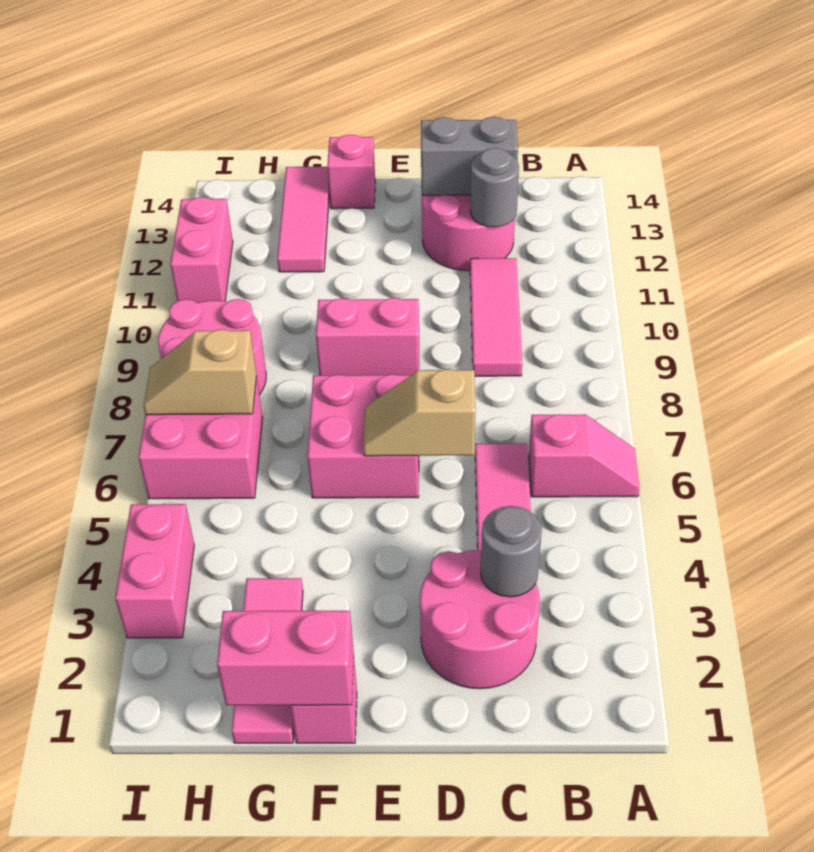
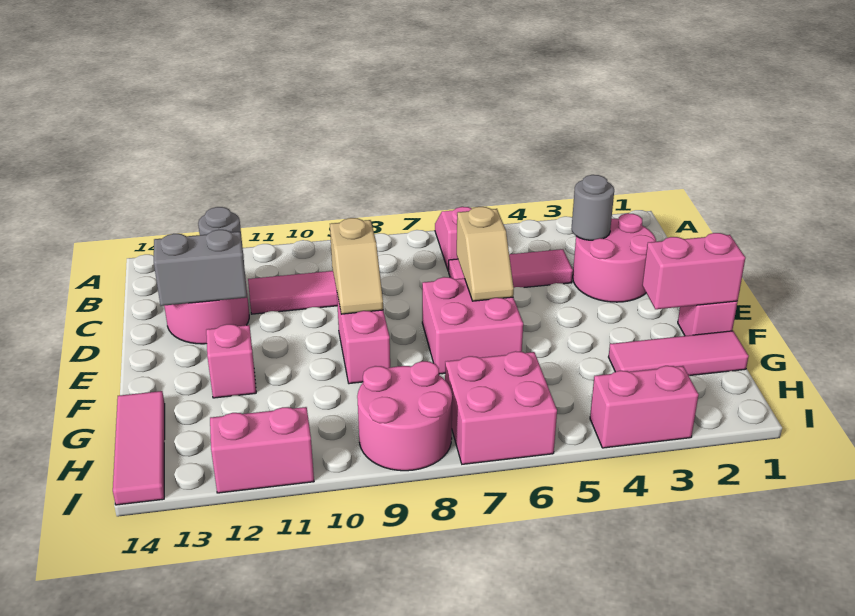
grey 1x2 brick [421,117,518,195] -> grey 1x2 brick turned to [154,230,247,306]
pink 1x2 brick [217,610,354,706] -> pink 1x2 brick turned to [642,233,745,309]
pink 1x1 brick [327,135,375,209] -> pink 1x1 brick moved to [206,324,256,398]
pink 1x3 tile [277,167,329,272] -> pink 1x3 tile turned to [113,391,165,505]
tan 1x2 slope [144,329,257,415] -> tan 1x2 slope moved to [330,218,383,314]

